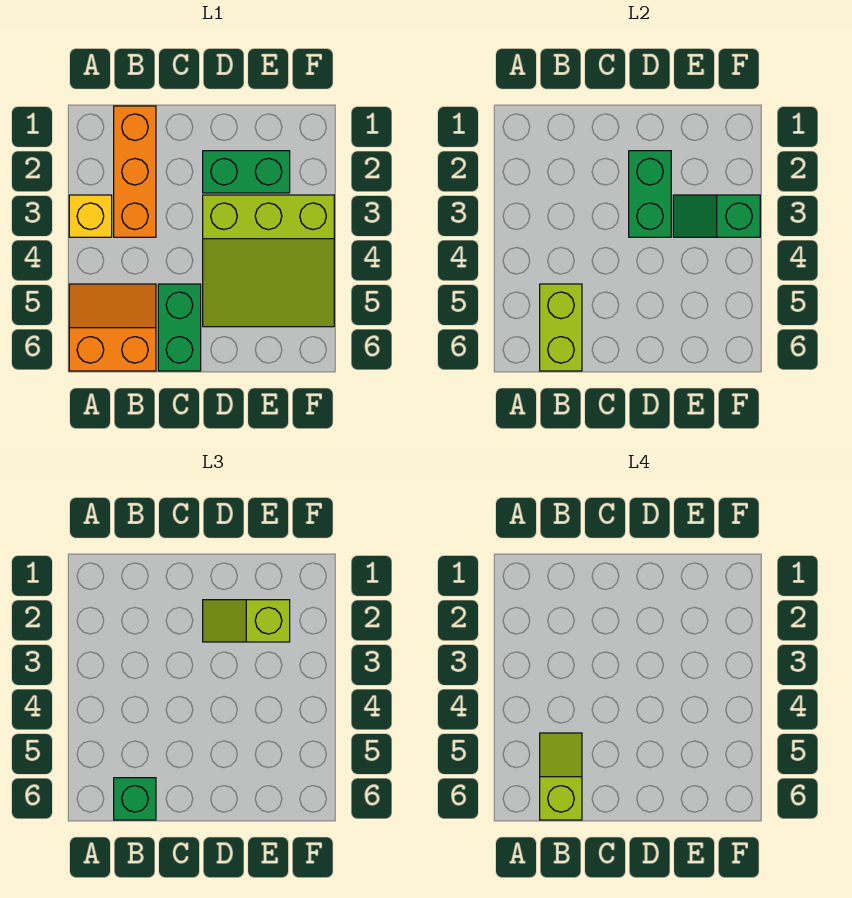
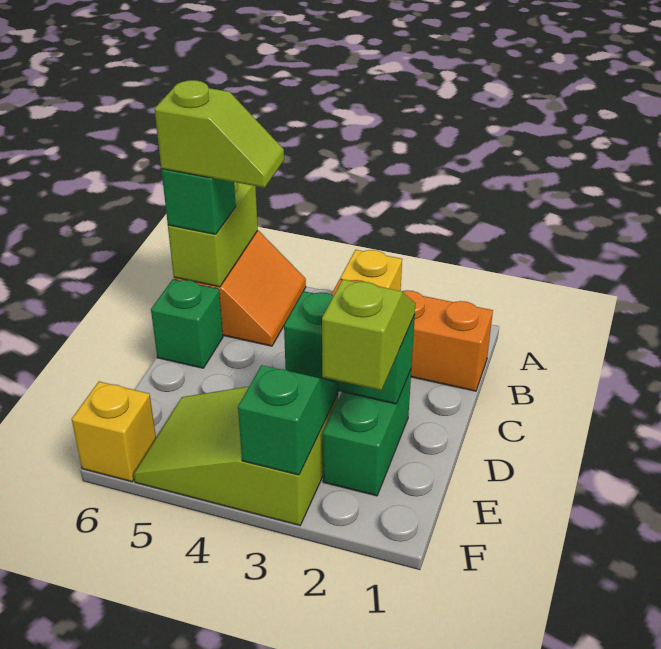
lime 1x2 brick [540,284,582,371] -> lime 1x2 brick turned to [168,182,258,287]
green 1x2 brick [158,284,201,371] -> green 1x1 brick [151,279,223,368]
lime 3x3 slope [203,195,334,327] -> lime 2x3 slope [134,387,338,525]
none -> yellow 1x1 brick [72,382,156,482]

